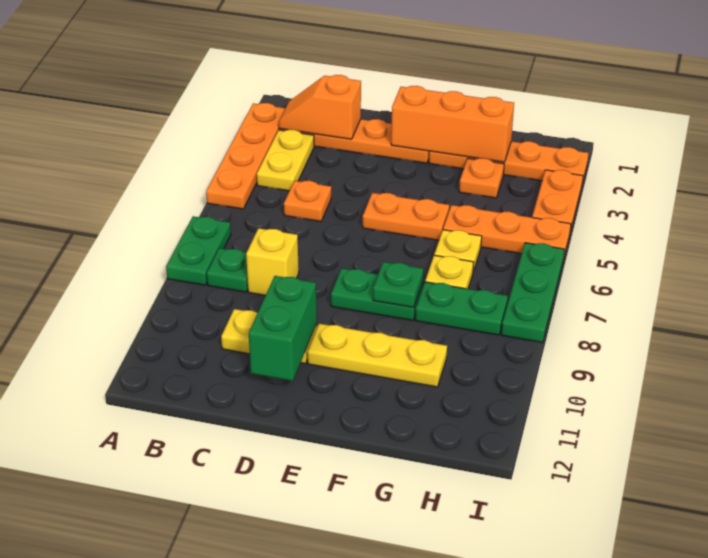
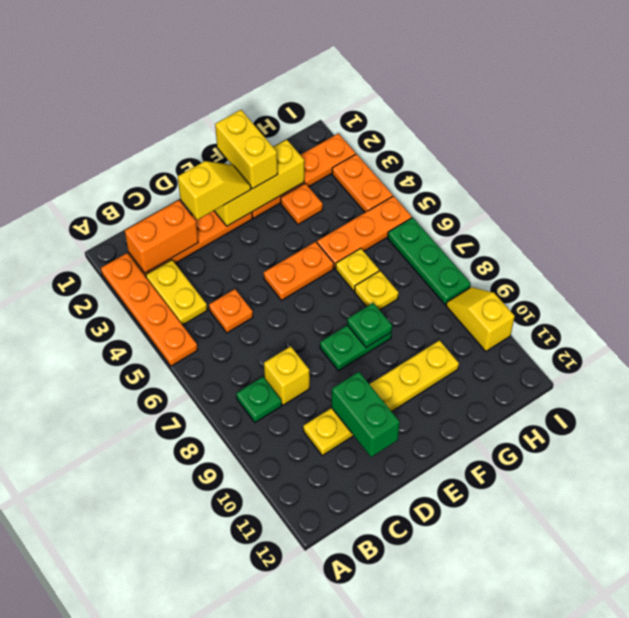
green 1x2 plate [166,216,231,285] -> none
orange 1x2 slope [279,75,361,139] -> orange 1x2 brick [125,200,198,273]
none -> yellow 1x2 slope [178,161,251,220]
orange 1x3 brick [391,86,514,162] -> yellow 1x3 brick [214,140,304,226]
none -> yellow 1x2 brick [215,110,278,189]
green 1x2 plate [415,282,508,335] -> none
none -> yellow 1x2 slope [446,287,515,351]

